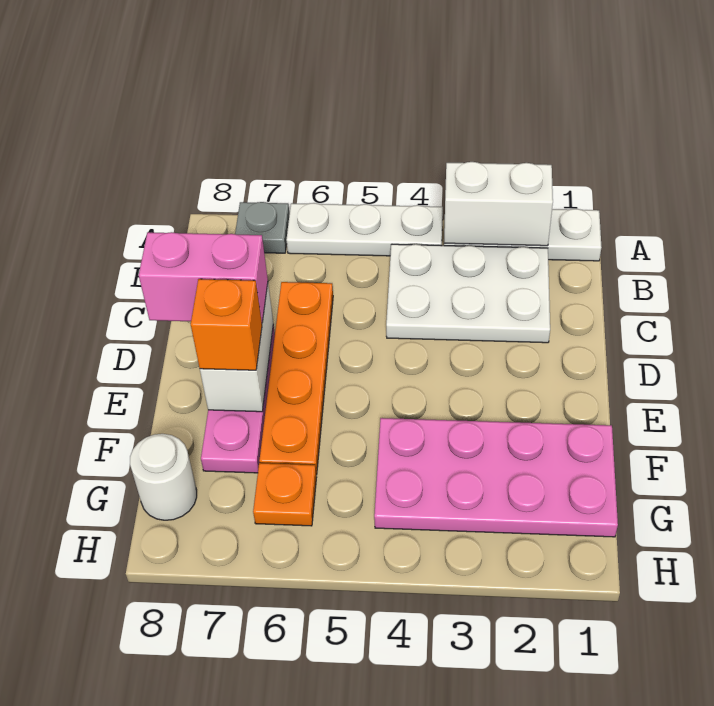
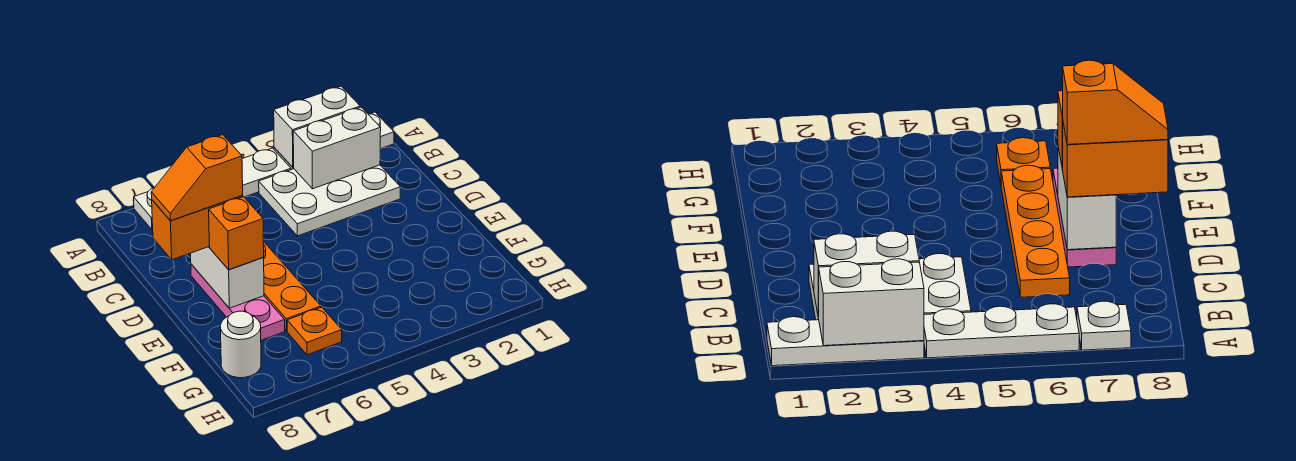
grey 1x1 plate [235,202,290,253] -> white 1x1 plate [134,188,154,230]
none -> white 1x2 brick [293,107,381,189]
pink 1x2 brick [139,232,268,322] -> orange 1x2 brick [152,196,243,260]
none -> orange 1x2 slope [151,135,243,221]
pink 2x4 plate [374,418,618,537] -> none

